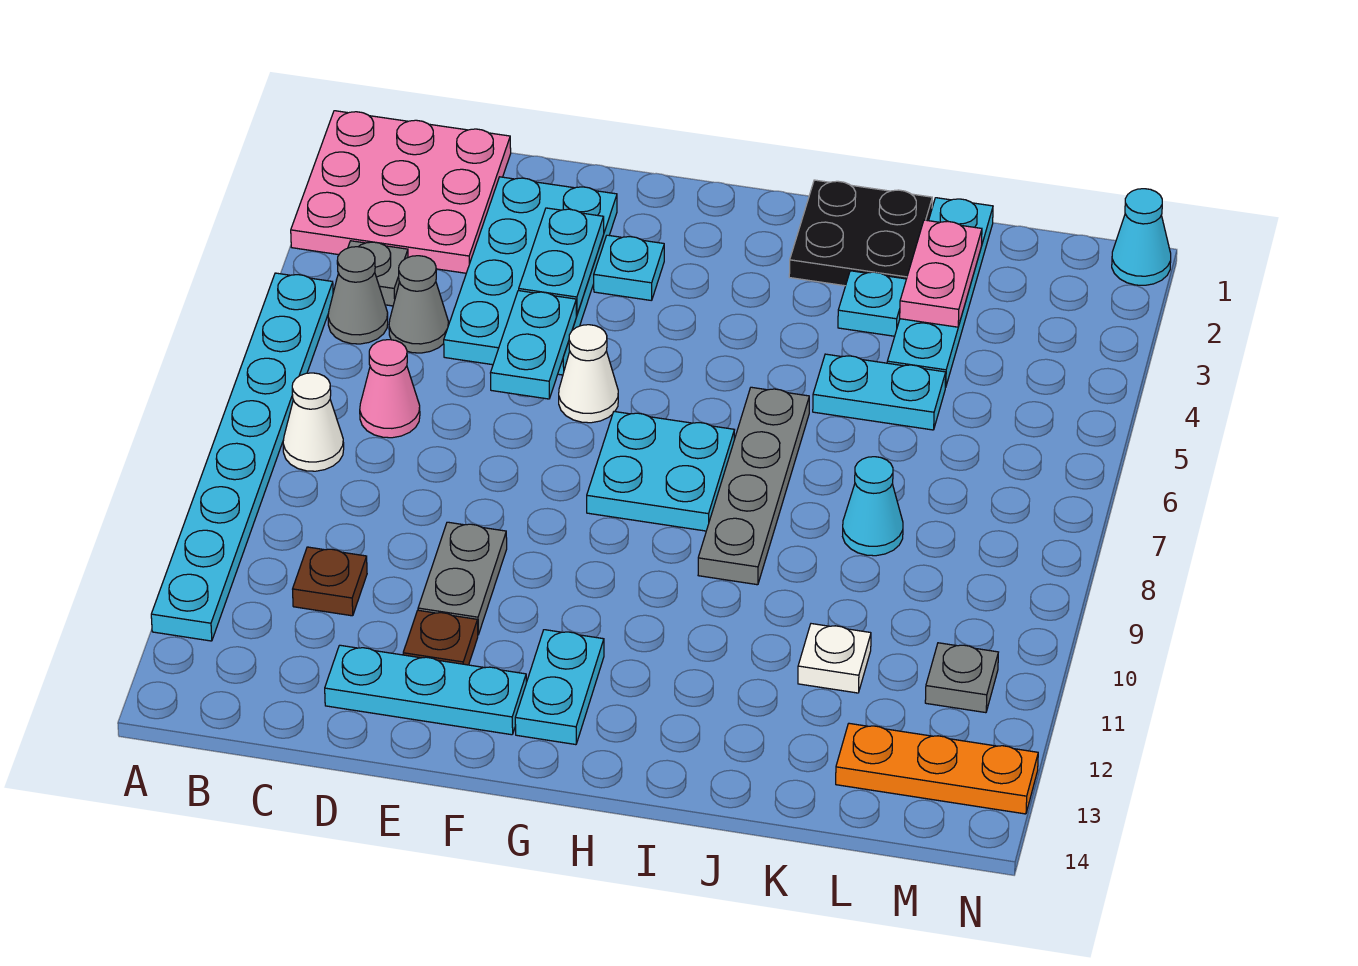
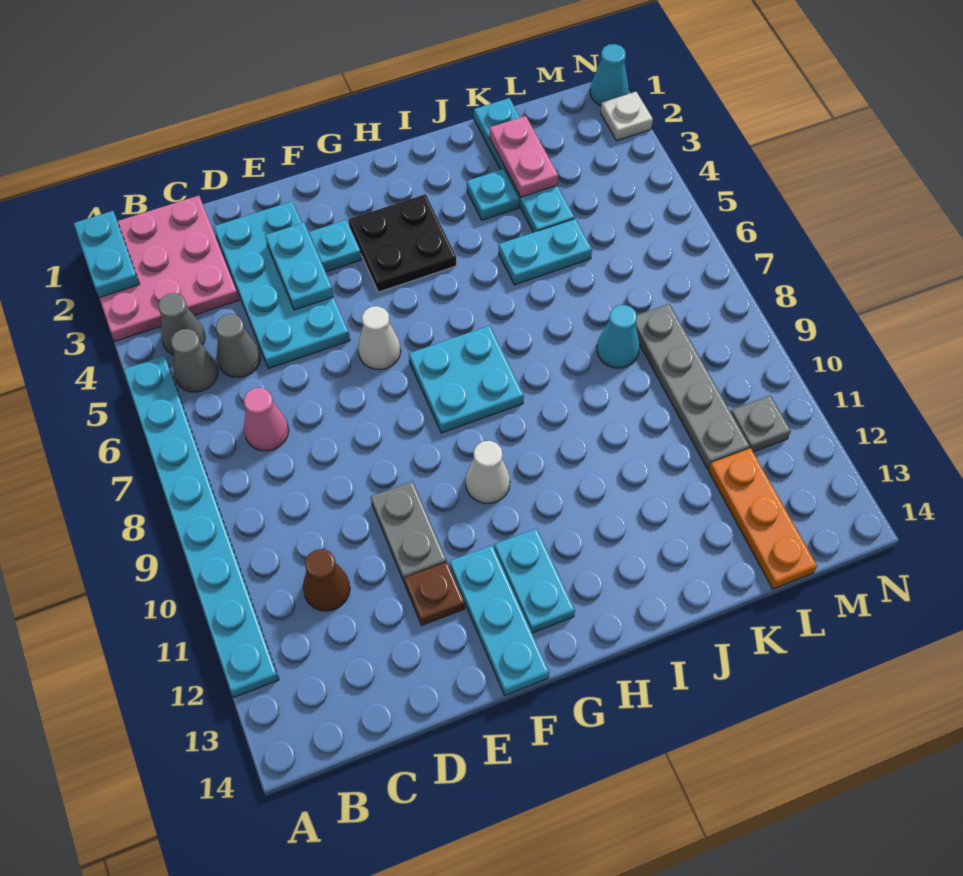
grey 1x1 plate [348,241,408,306] -> grey 1x1 cone [158,293,205,355]
white 1x1 cone [283,373,344,471] -> white 1x1 cone moved to [466,441,510,503]
brown 1x1 plate [293,547,367,616] -> brown 1x1 cone [303,549,350,611]
cyan 1x3 plate [325,645,526,735] -> cyan 1x3 plate turned to [450,545,549,695]
cyan 1x2 plate [491,291,576,399] -> cyan 1x2 plate moved to [74,211,139,298]
black 2x2 plate [789,180,932,286] -> black 2x2 plate moved to [348,194,456,292]
grey 1x4 plate [698,387,809,585] -> grey 1x4 plate moved to [636,304,750,469]
white 1x1 plate [798,624,871,693] -> white 1x1 plate moved to [601,92,653,140]
orange 1x3 plate [836,723,1038,814] -> orange 1x3 plate turned to [709,448,817,589]

